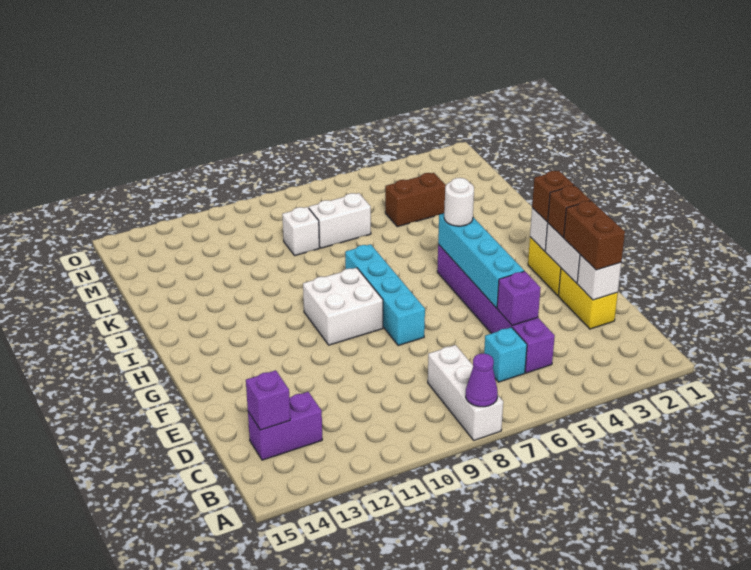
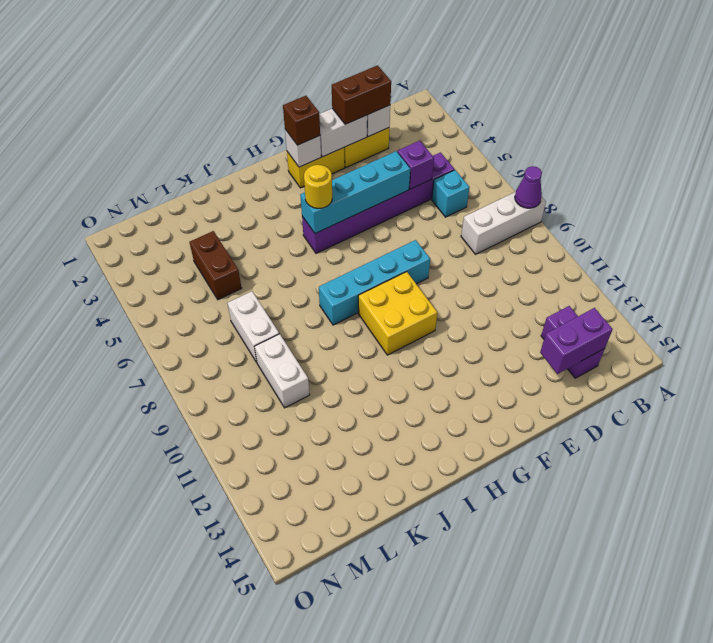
purple 1x1 brick [246,370,290,430] -> purple 1x2 brick [540,308,613,374]
brown 1x1 brick [548,186,591,237] -> none
white 2x2 brick [303,268,383,345] -> yellow 2x2 brick [358,272,437,355]
white 1x1 round brick [444,178,474,226] -> yellow 1x1 round brick [304,165,332,208]
white 1x1 brick [282,207,319,255] -> white 1x2 brick [255,334,310,408]

